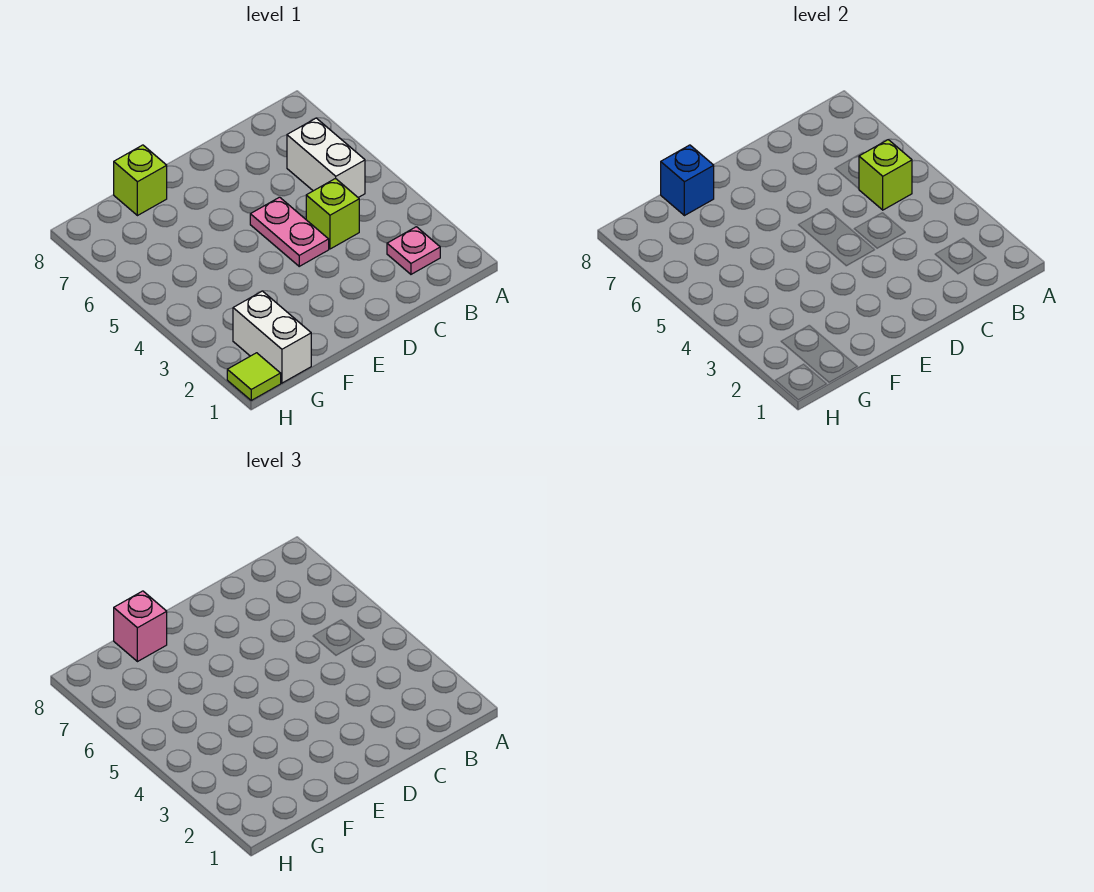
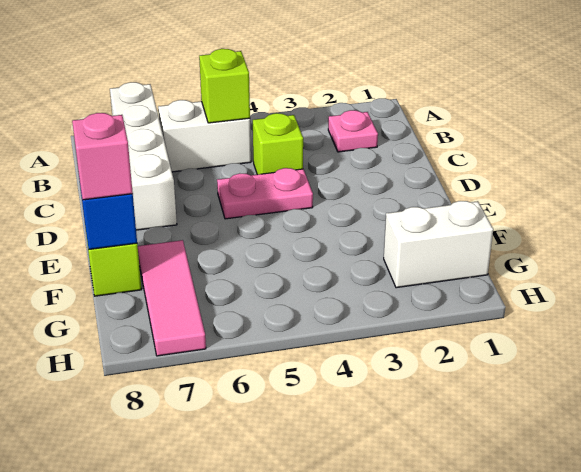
none -> white 1x4 brick [110,82,177,230]
none -> pink 1x3 tile [138,240,206,356]
lime 1x1 tile [227,353,281,400] -> none

